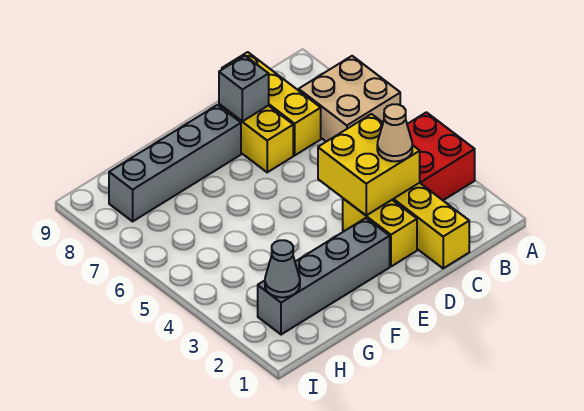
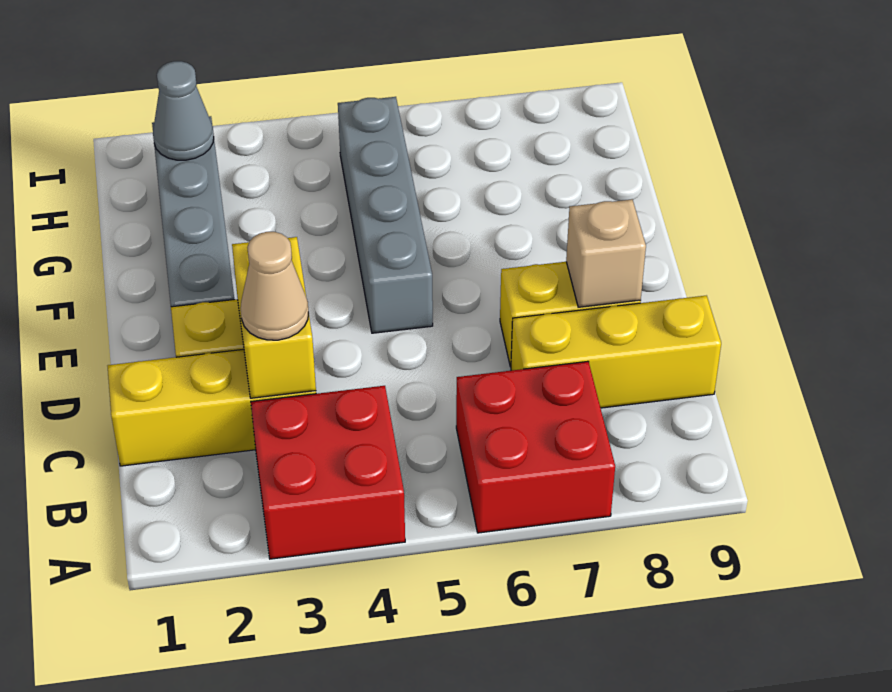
tan 2x2 brick [299,56,400,142] -> red 2x2 brick [456,361,615,533]
yellow 2x2 brick [318,114,420,215] -> yellow 1x2 brick [232,237,316,398]
grey 1x1 brick [219,56,269,121] -> tan 1x1 brick [566,200,646,307]
grey 1x4 brick [109,105,241,221] -> grey 1x4 brick moved to [338,97,433,333]

